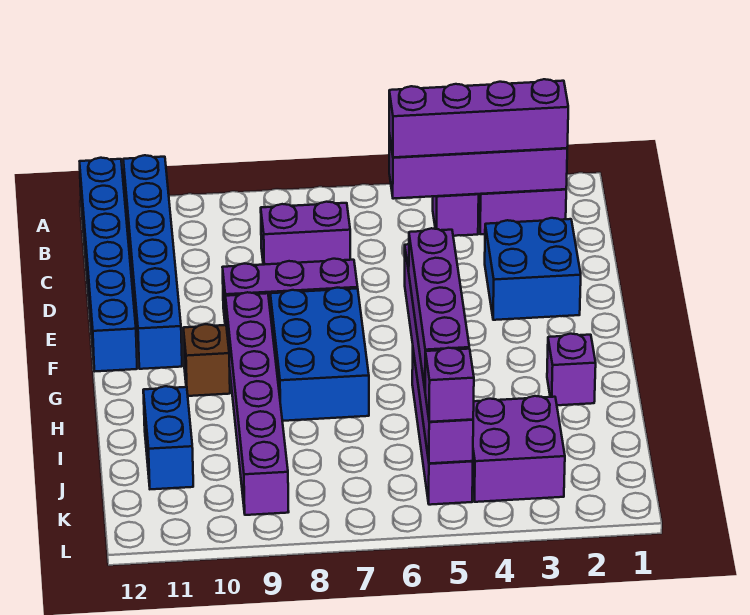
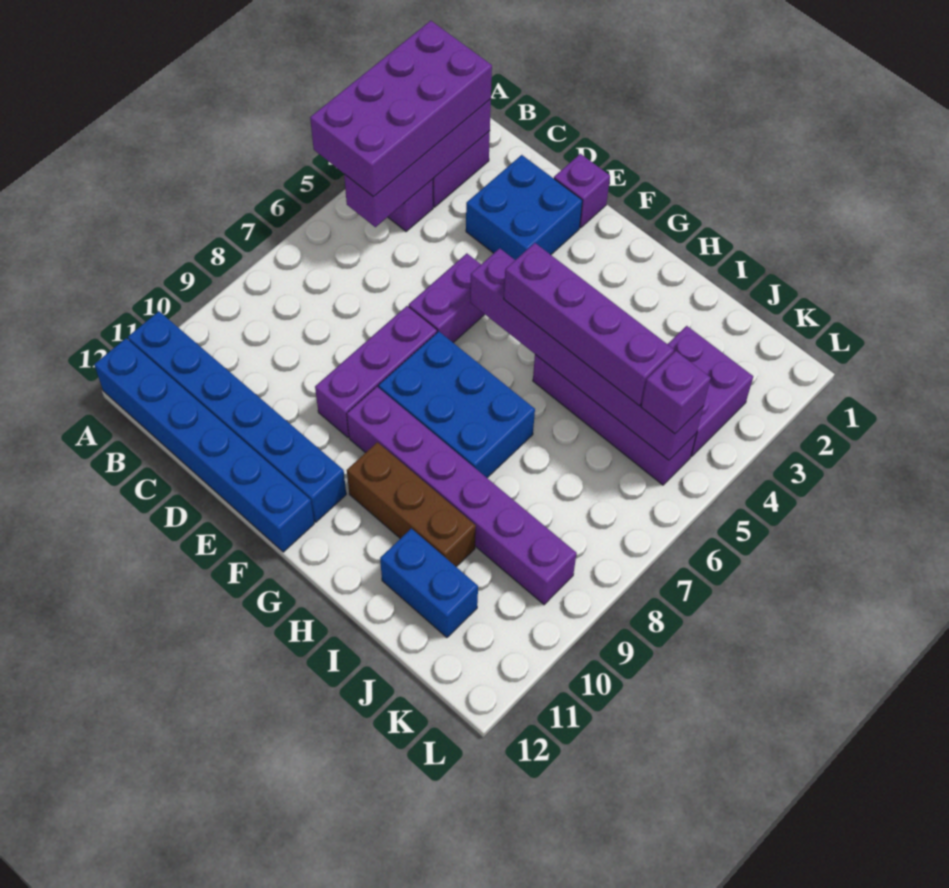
purple 1x4 brick [389,79,568,157] -> purple 2x4 brick [310,21,492,197]
purple 1x2 brick [261,202,350,265] -> purple 1x2 brick moved to [409,253,485,343]
brown 1x1 brick [183,324,230,396] -> brown 1x3 brick [347,442,476,567]
purple 1x1 brick [547,334,596,405] -> purple 1x1 brick moved to [554,154,610,228]

